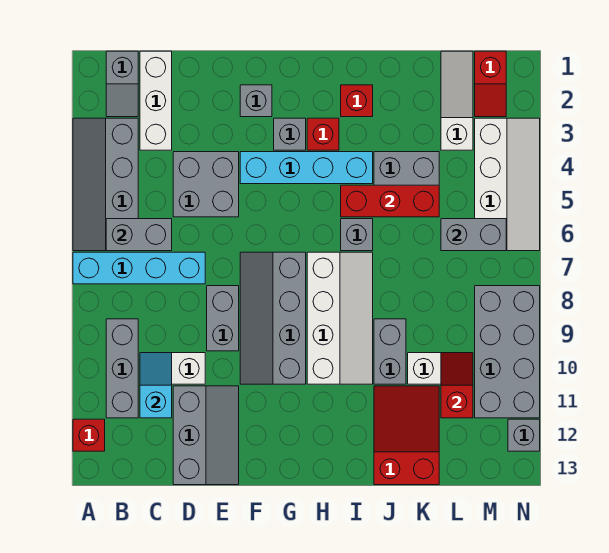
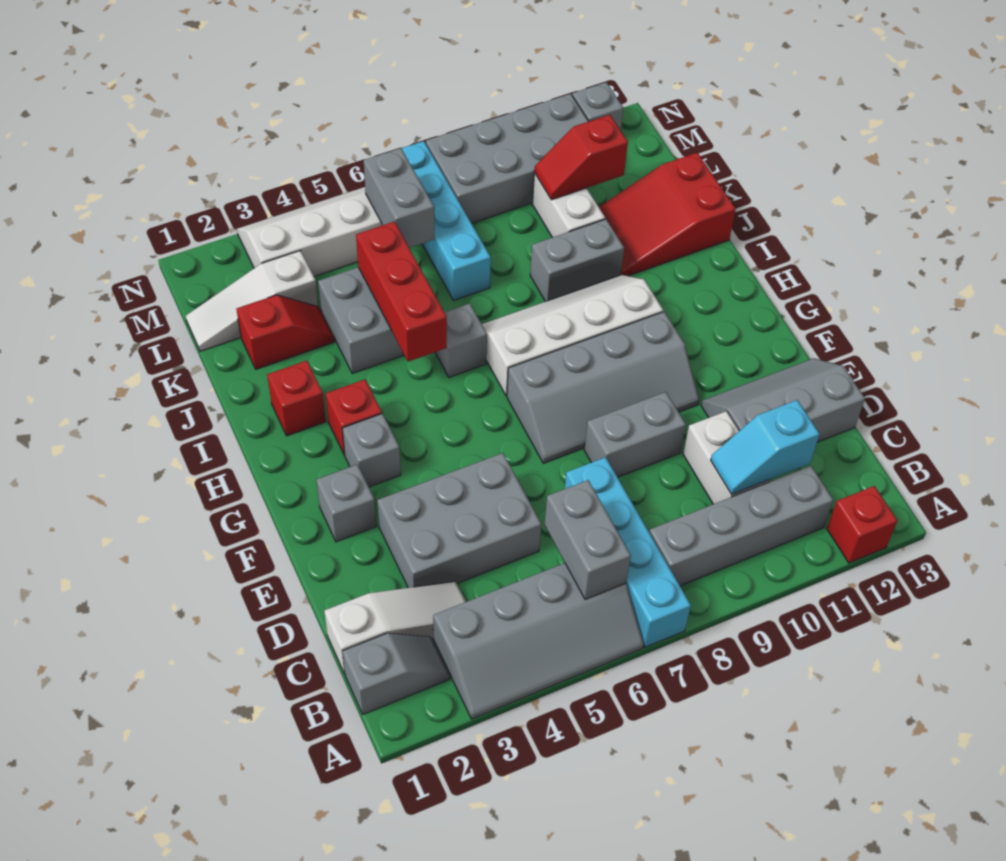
grey 1x3 brick [106,319,138,418] -> grey 1x4 brick [649,466,833,586]
white 1x3 brick [140,51,172,150] -> white 1x3 slope [324,581,466,674]
grey 2x2 brick [173,152,239,217] -> grey 2x3 brick [377,453,541,588]
cyan 1x4 brick [240,152,373,184] -> cyan 1x4 brick moved to [401,141,491,301]
red 1x2 slope [475,51,506,117] -> red 1x2 slope moved to [237,295,334,369]

